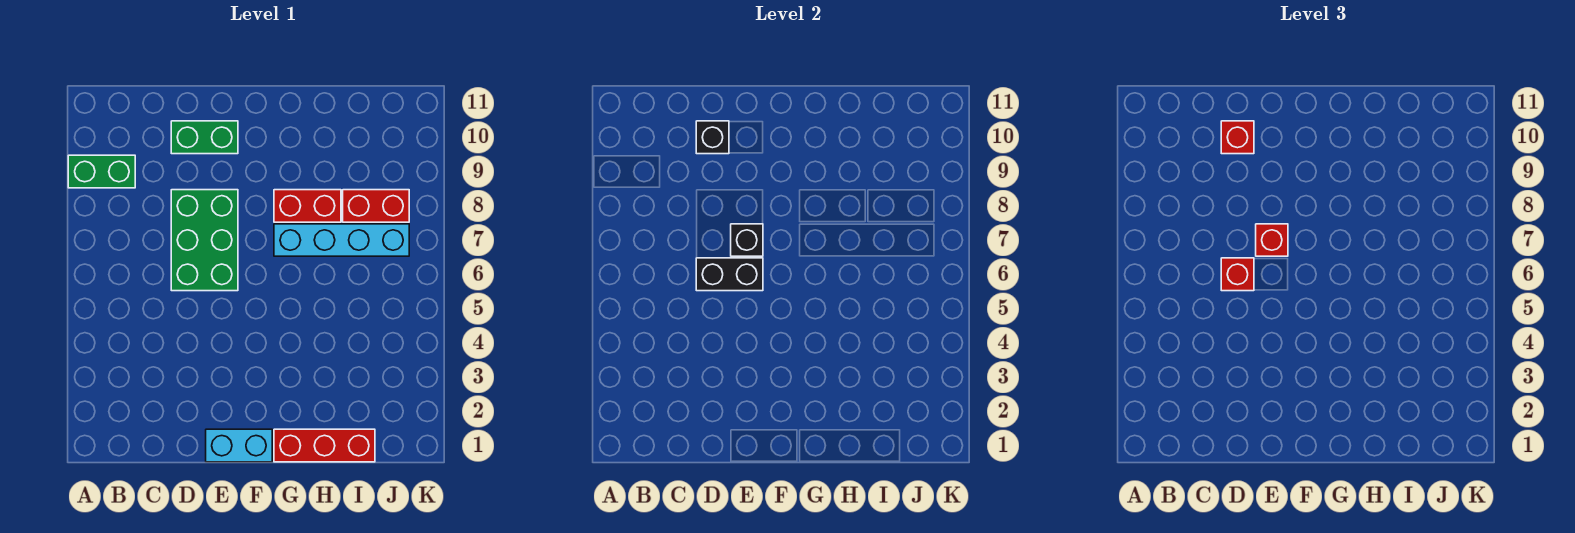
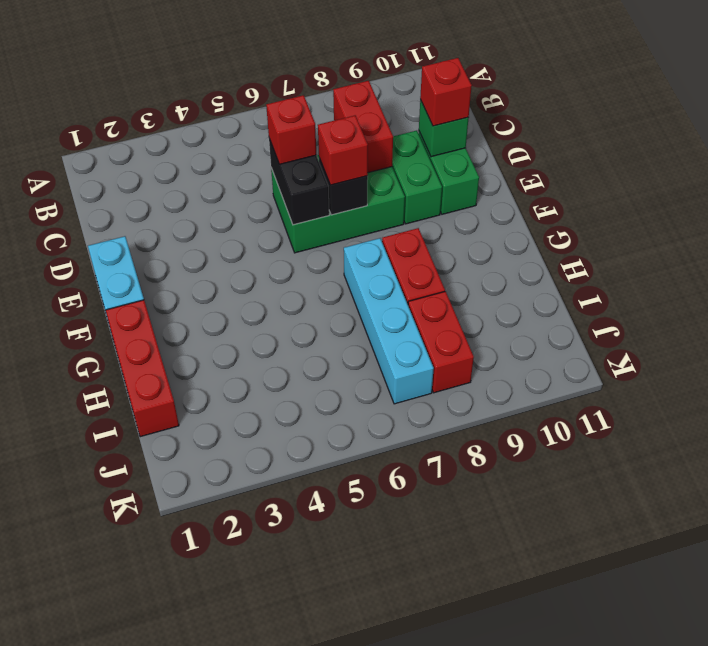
green 1x2 brick [68,155,135,188] -> green 1x2 brick moved to [392,131,442,224]
none -> red 1x2 brick [333,81,393,173]
black 1x1 brick [696,121,729,154] -> green 1x1 brick [419,100,468,157]

